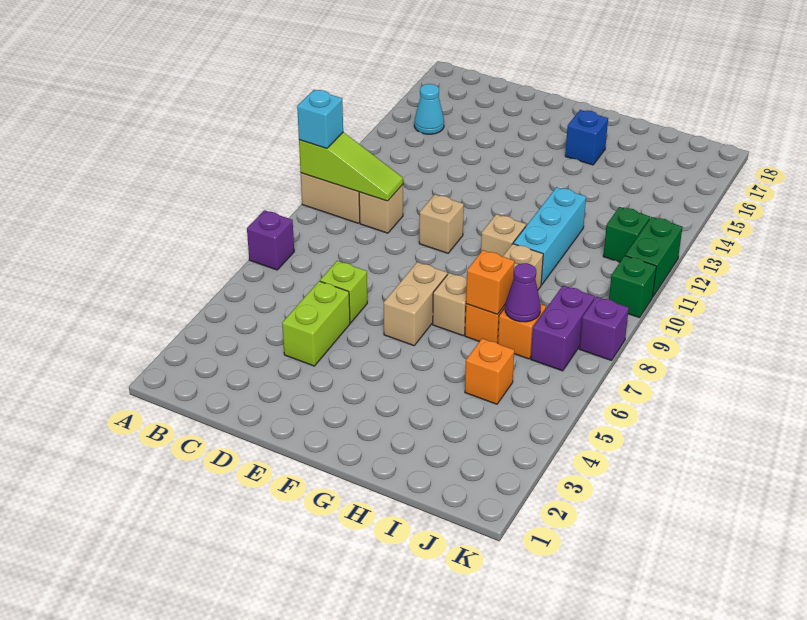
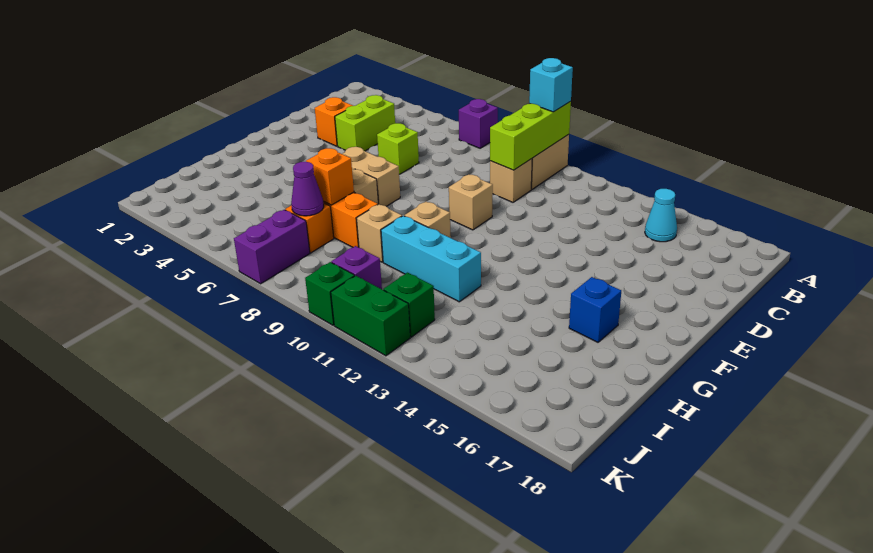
lime 1x3 slope [299,132,403,201] -> lime 1x3 brick [490,101,571,170]
lime 1x2 brick [282,281,350,366] -> lime 1x2 brick turned to [335,95,395,151]
orange 1x1 brick [465,339,514,404] -> orange 1x1 brick moved to [315,97,353,146]
purple 1x2 brick [531,286,595,371] -> purple 1x2 brick turned to [234,210,310,284]
purple 1x1 brick [579,297,629,361] -> purple 1x1 brick moved to [331,246,382,289]

